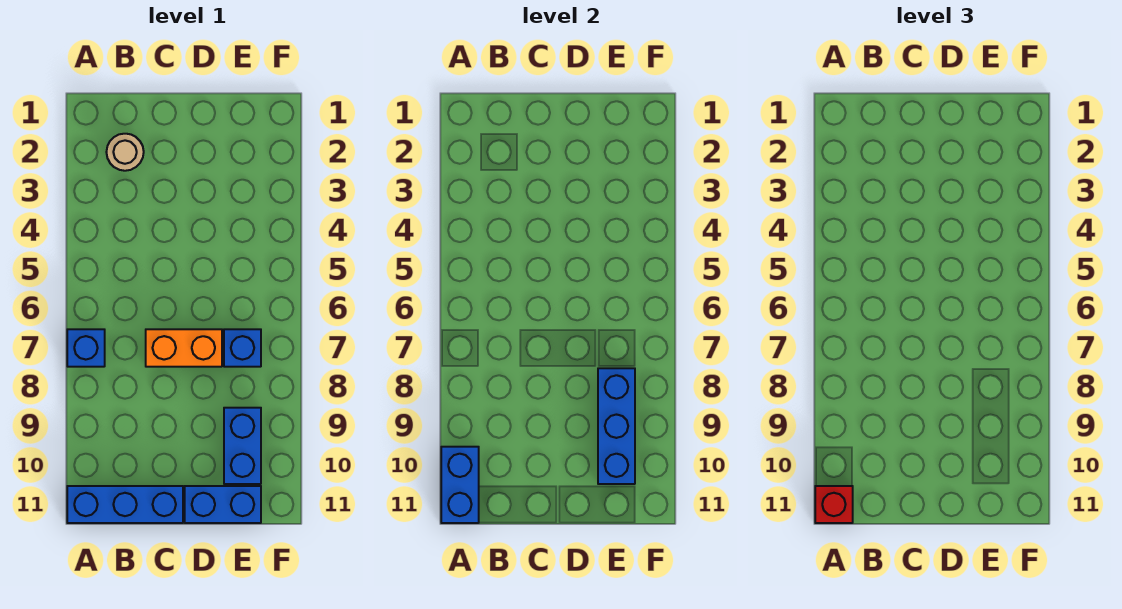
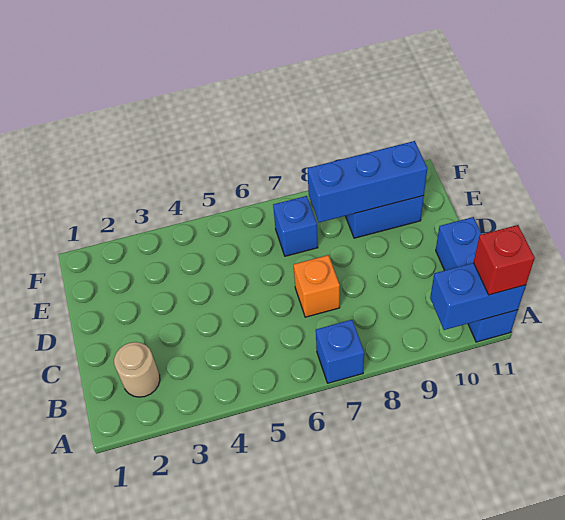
orange 1x2 brick [146,329,222,367] -> orange 1x1 brick [294,255,340,317]
blue 1x2 brick [185,486,261,523] -> none

